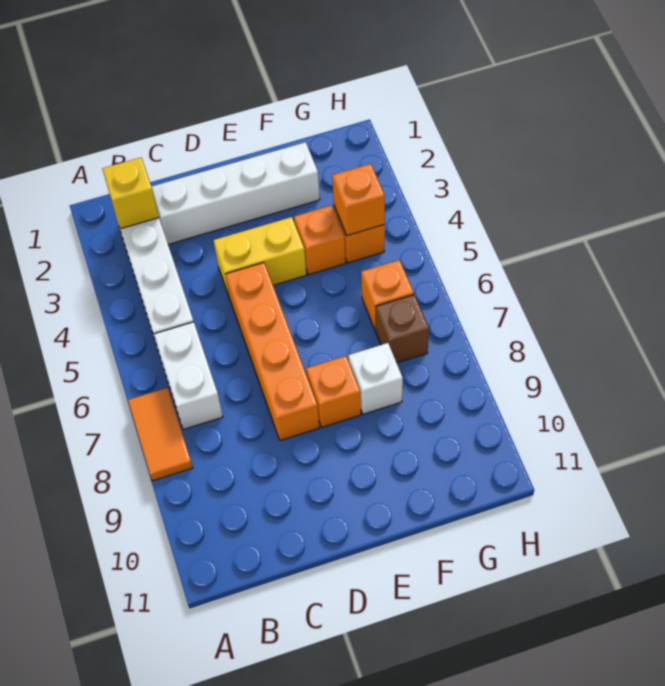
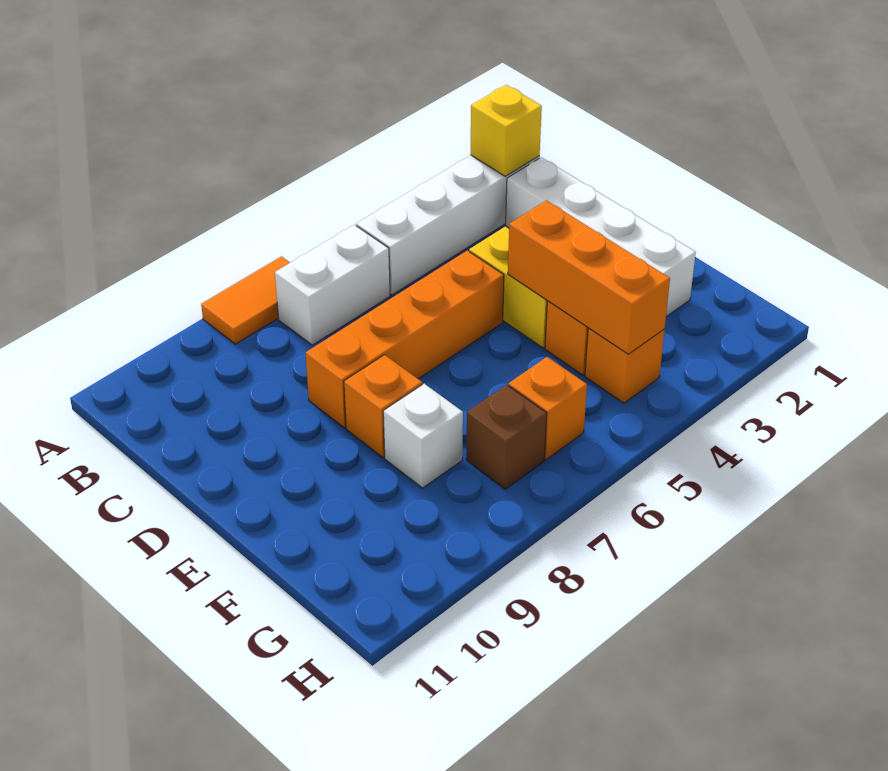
orange 1x1 brick [332,164,385,236] -> orange 1x3 brick [508,200,670,354]

